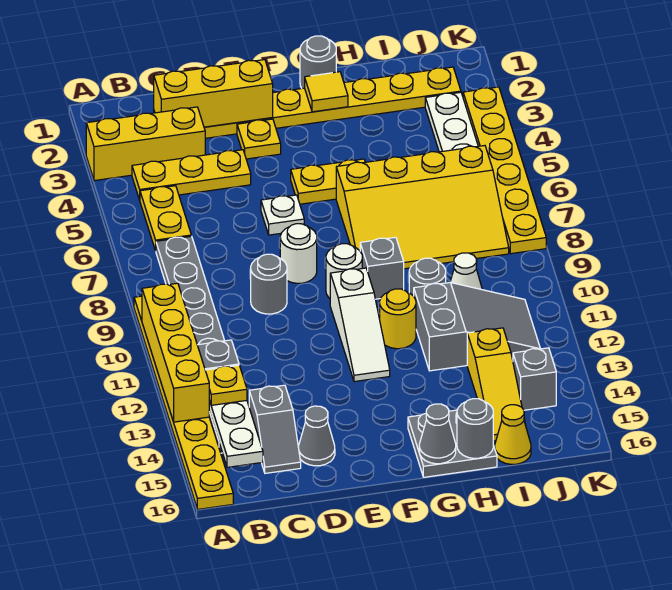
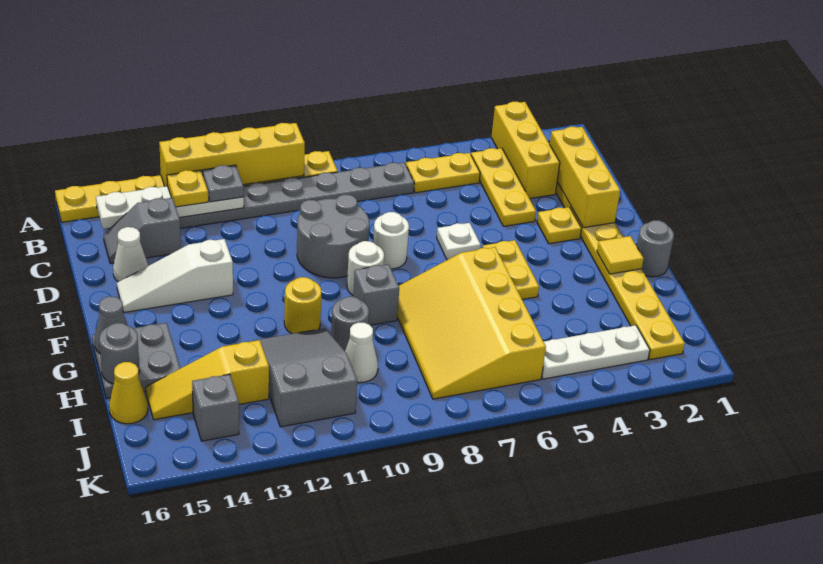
grey 1x1 round brick [251,254,287,314] -> grey 2x2 round brick [297,195,369,278]
grey 1x1 cone [298,406,335,466] -> white 1x1 cone [113,227,148,282]
white 1x3 slope [330,268,390,382] -> white 1x3 slope moved to [117,239,233,313]
grey 2x3 slope [414,283,540,371] -> grey 2x3 slope turned to [253,328,357,427]
yellow 1x6 plate [463,87,546,254] -> none

